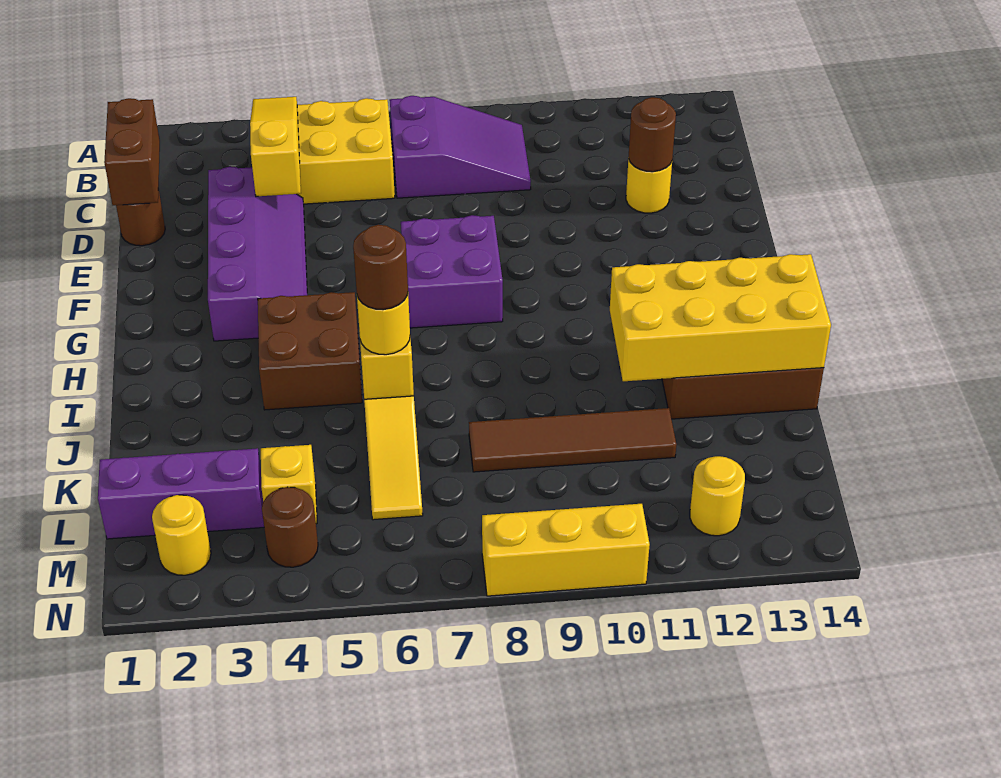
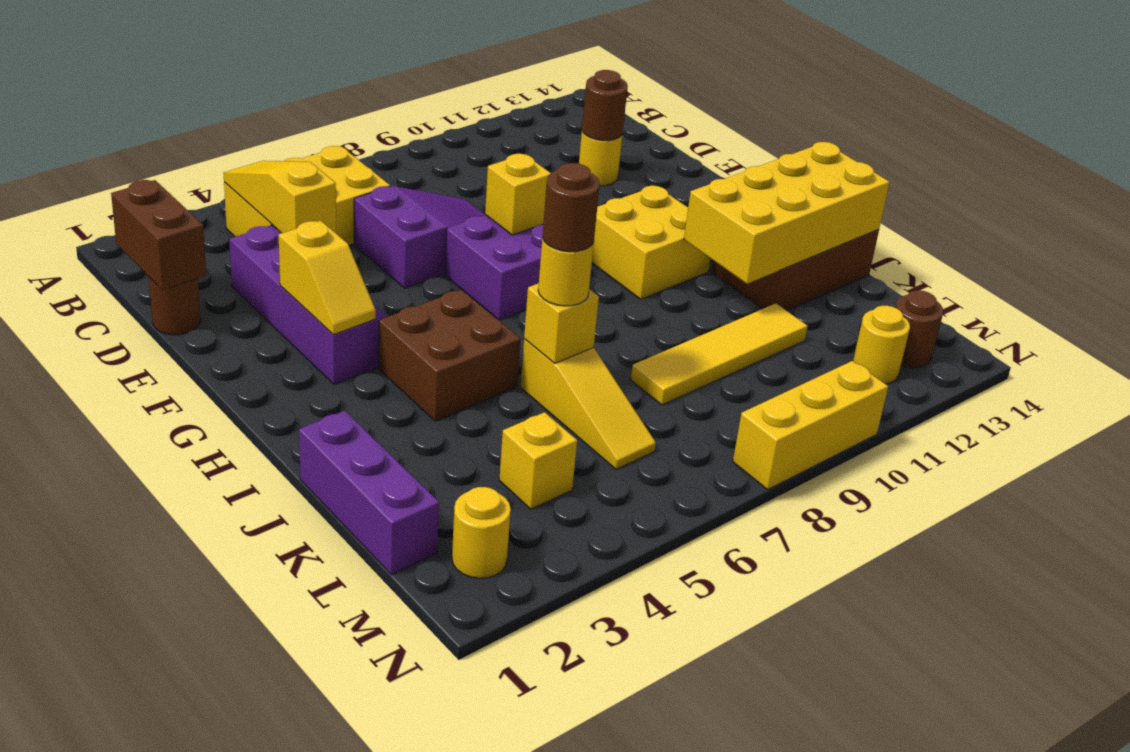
purple 2x3 slope [390,96,531,198] -> purple 2x3 slope moved to [354,186,485,288]
none -> yellow 1x2 slope [279,221,376,335]
none -> yellow 1x1 brick [485,154,551,235]
none -> yellow 2x2 brick [592,186,710,299]
brown 1x4 tile [469,408,677,472] -> yellow 1x4 tile [631,303,808,405]
purple 1x3 brick [98,448,264,539] -> purple 1x3 brick turned to [299,411,439,575]
brown 1x1 round brick [262,487,318,567] -> brown 1x1 round brick moved to [895,290,943,368]

